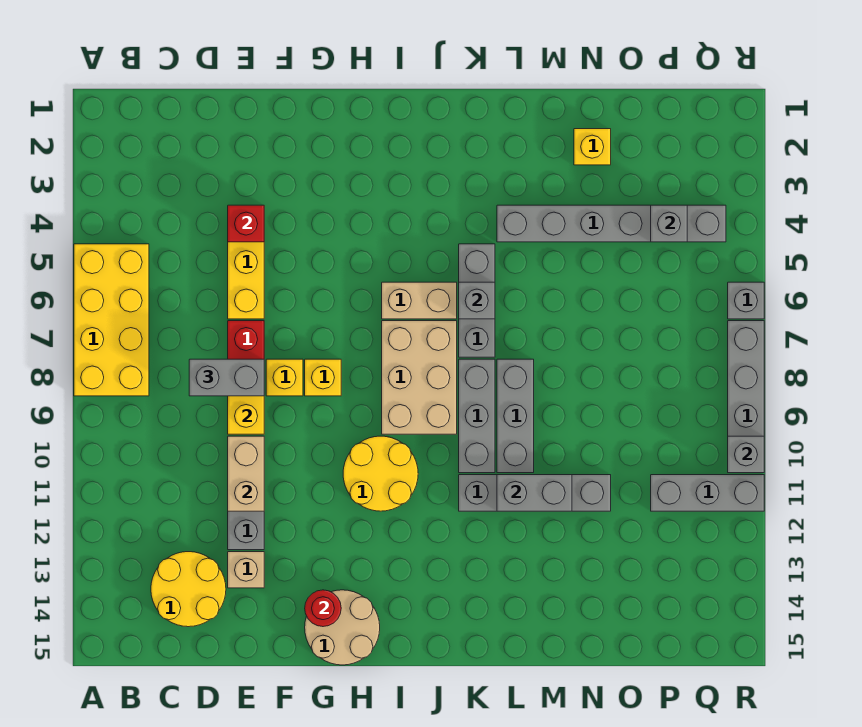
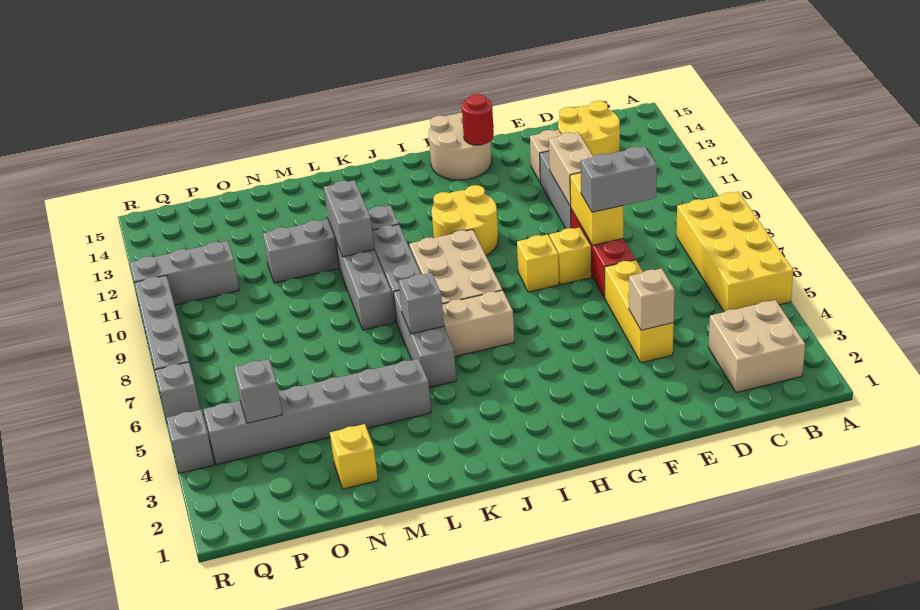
none -> tan 2x2 brick [709,300,805,393]
red 1x1 brick [228,205,264,242] -> tan 1x1 brick [629,269,674,330]
grey 1x2 brick [497,475,572,511] -> grey 1x2 brick turned to [324,180,374,257]
grey 1x1 brick [728,436,764,473] -> grey 1x1 brick moved to [166,410,214,473]

